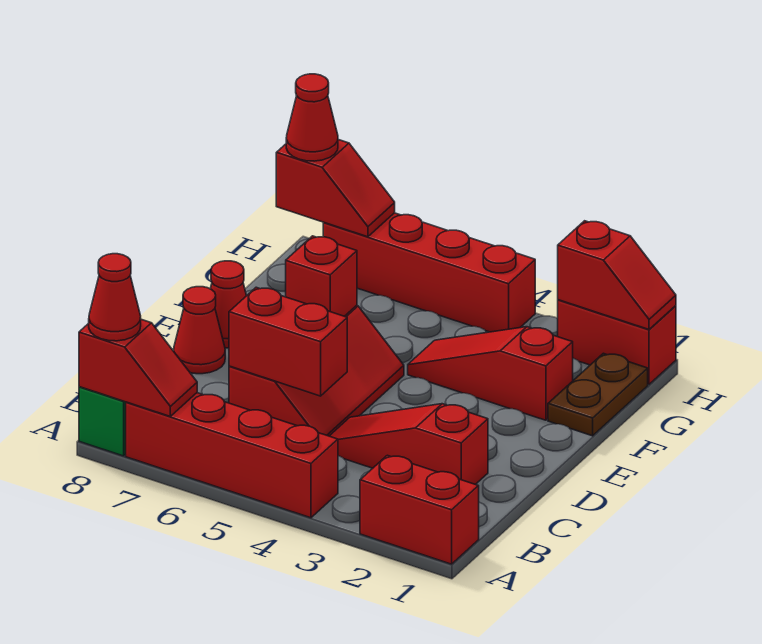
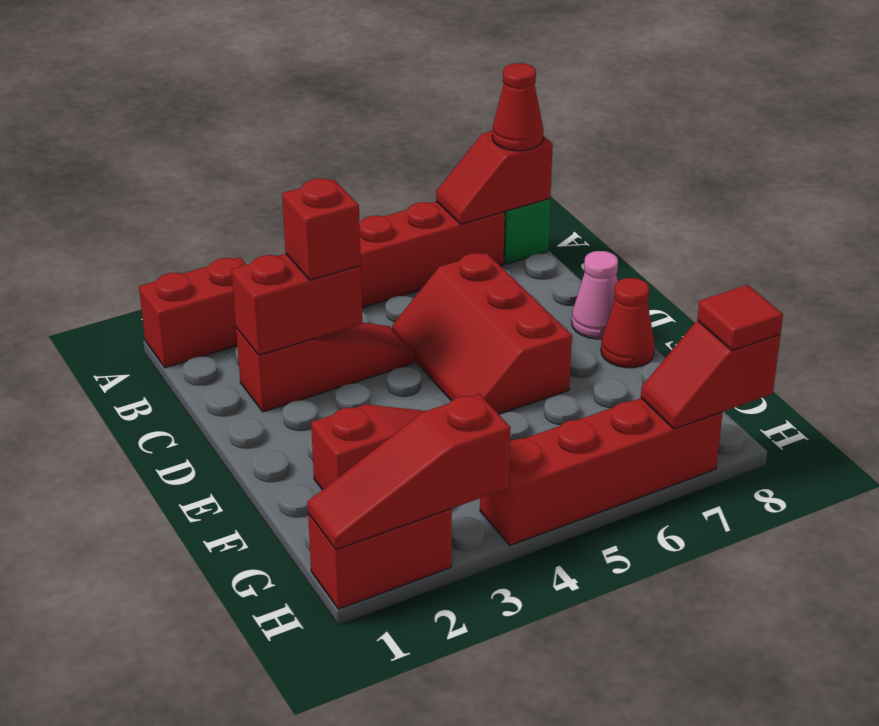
red 1x2 brick [229,287,347,396] -> red 1x2 brick moved to [232,254,362,355]
red 1x1 cone [174,287,225,374] -> pink 1x1 cone [572,251,618,339]
red 1x1 brick [286,236,357,316] -> red 1x1 brick moved to [282,179,361,280]
brown 1x2 plate [548,353,648,436] -> none
red 1x2 slope [558,221,676,329] -> red 1x3 slope [307,394,511,550]
red 1x1 cone [286,74,338,161] -> red 1x1 tile [697,285,783,351]

